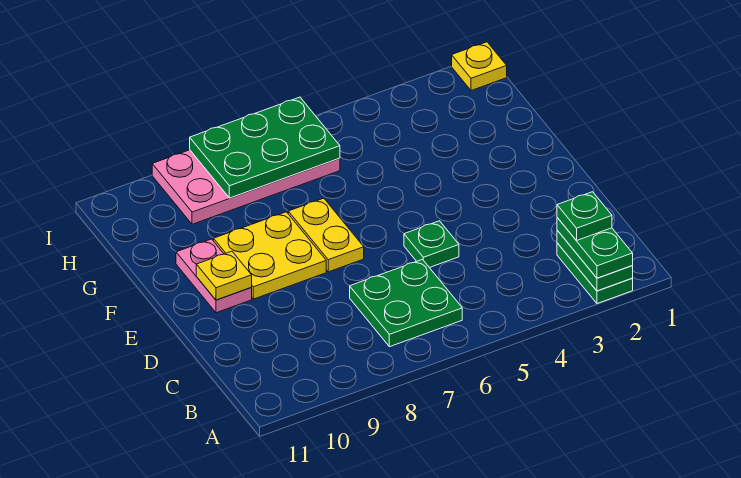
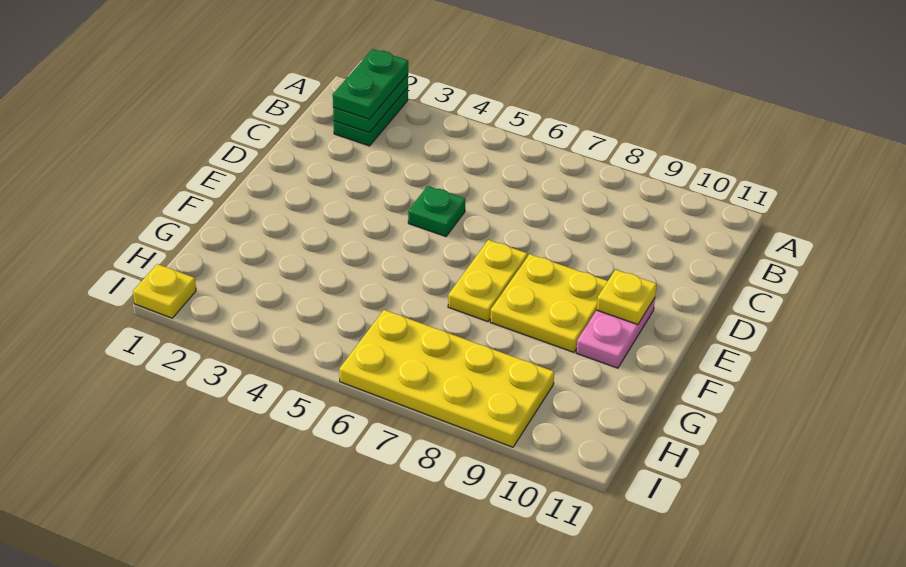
green 1x1 plate [557,192,612,241] -> none
green 2x2 plate [350,259,462,347] -> none
pink 2x4 plate [152,150,340,224] -> yellow 2x4 plate [339,310,554,447]
green 2x3 plate [190,97,340,198] -> none

